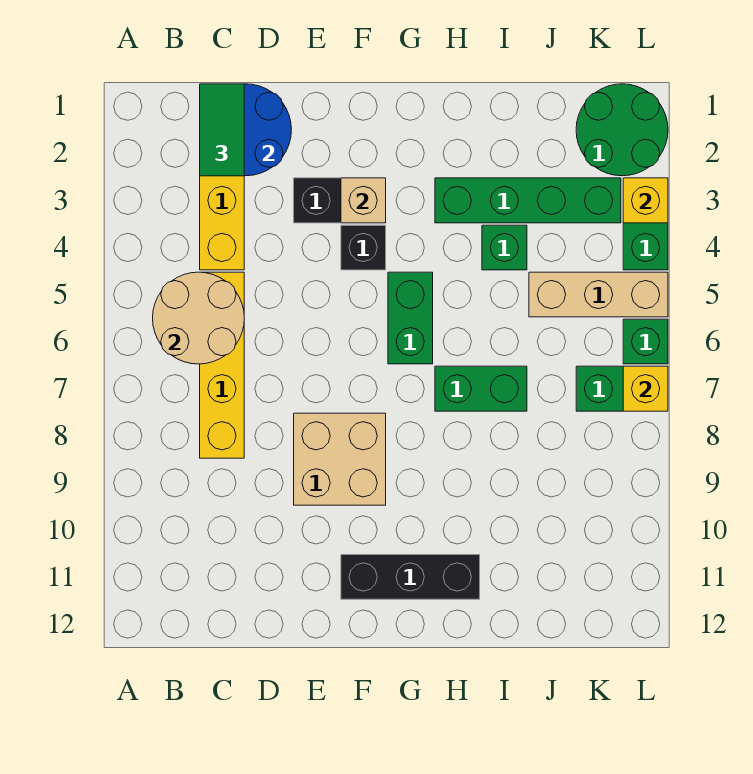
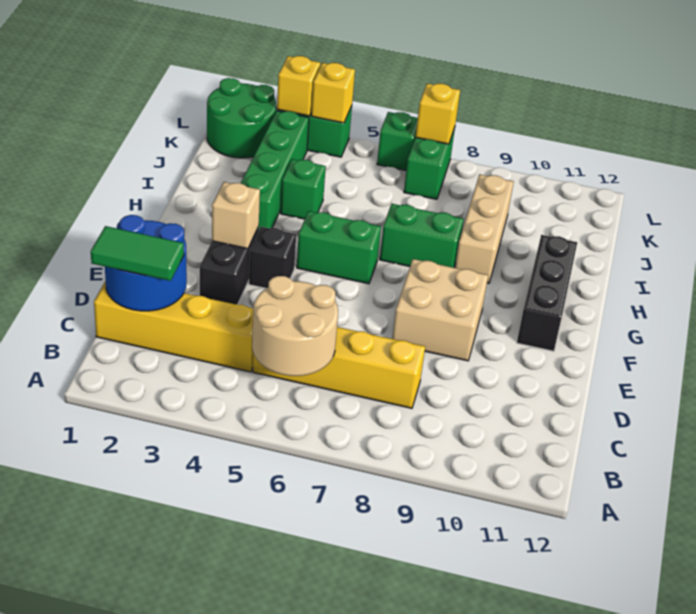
green 1x2 brick [435,366,527,411] -> green 1x2 brick turned to [380,204,464,268]
tan 1x3 brick [529,272,668,317] -> tan 1x3 brick moved to [455,174,514,283]
none -> yellow 1x1 brick [311,63,355,123]

